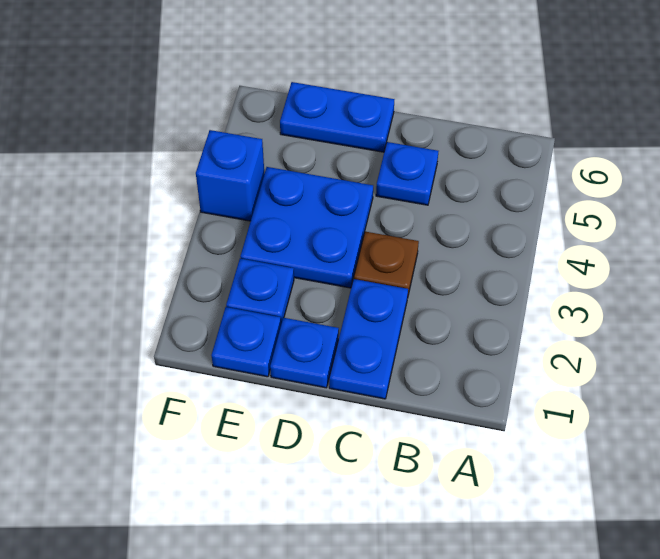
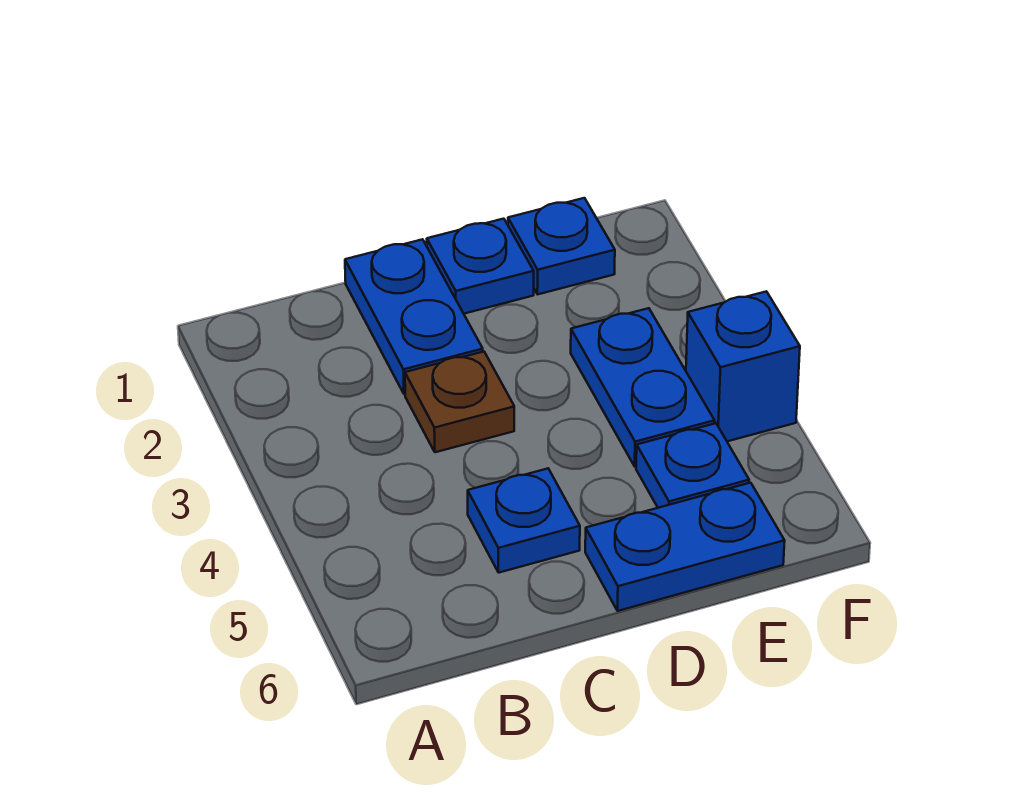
blue 2x2 plate [240,167,373,288] -> blue 1x2 plate [571,308,715,466]
blue 1x1 plate [226,258,294,324] -> blue 1x1 plate moved to [636,423,749,508]

